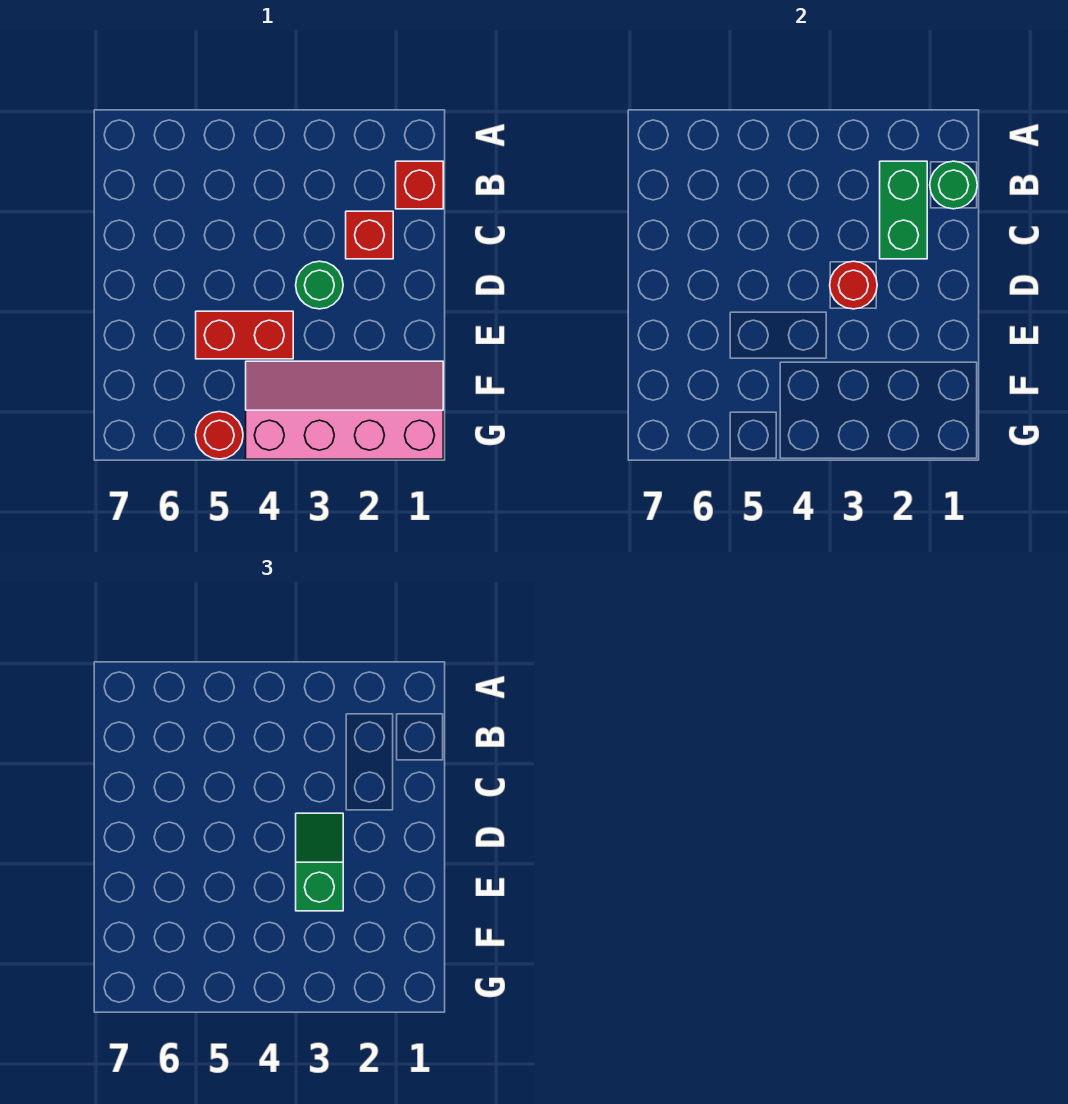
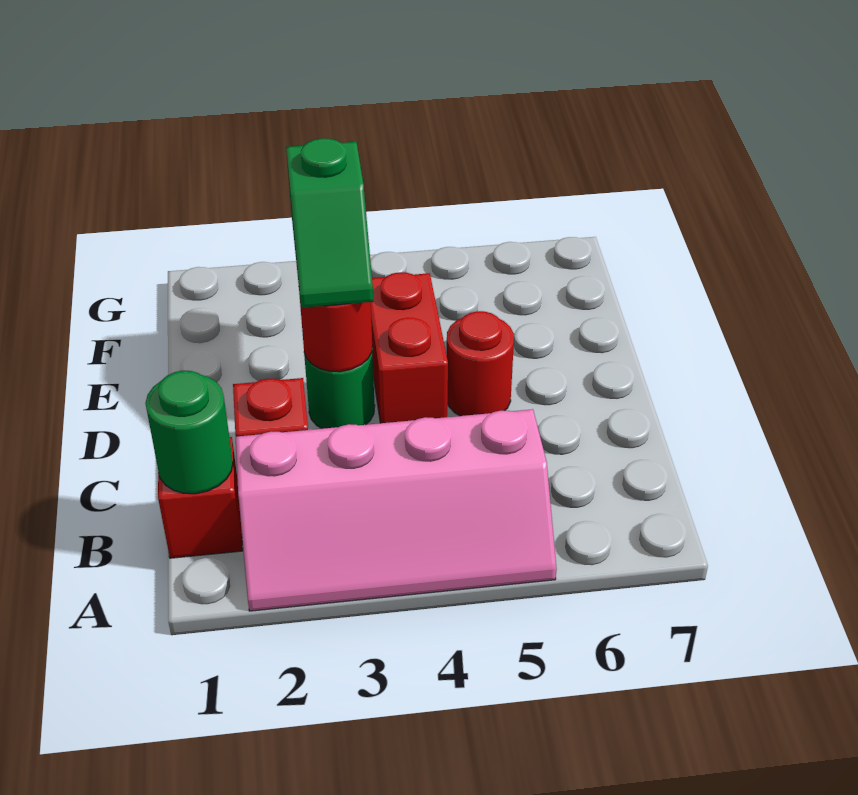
green 1x2 brick [880,161,927,259] -> none
red 1x2 brick [196,311,293,359] -> red 1x2 brick turned to [371,272,448,423]
pink 2x4 slope [246,361,443,459] -> pink 2x4 slope moved to [236,409,557,611]
red 1x1 round brick [196,412,243,459] -> red 1x1 round brick moved to [447,311,514,416]

